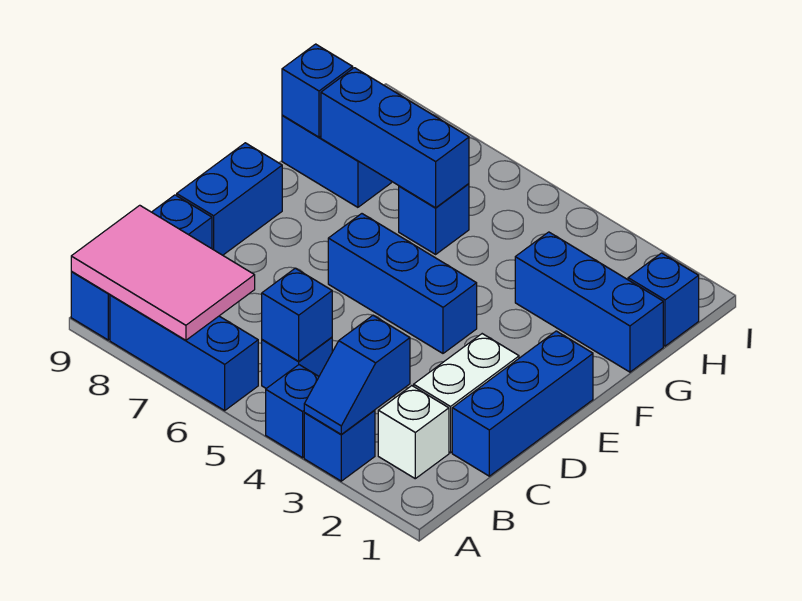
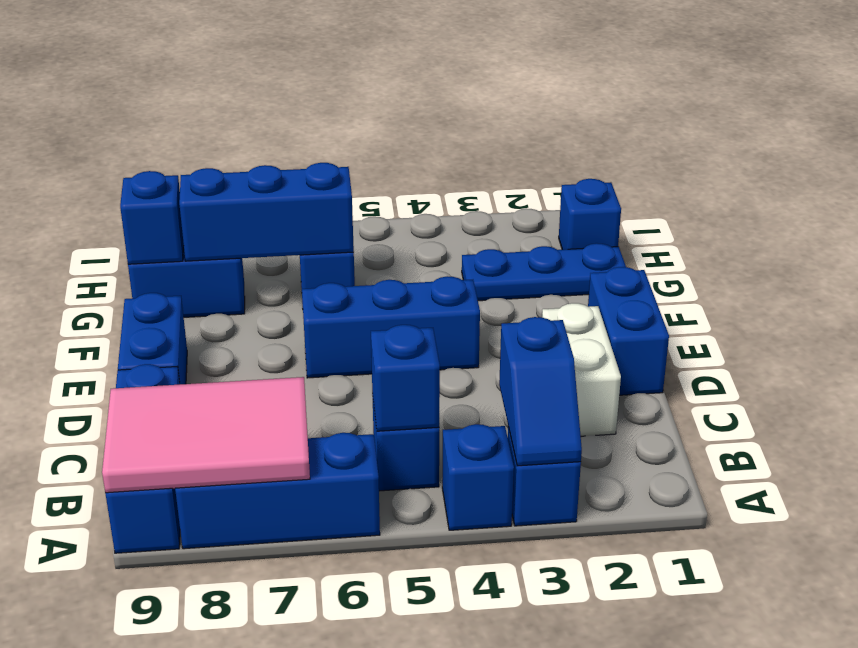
white 1x1 brick [378,386,449,479] -> none
blue 1x3 brick [452,331,593,476] -> blue 1x2 brick [588,267,669,395]
blue 1x3 brick [515,232,663,372] -> blue 1x3 plate [462,243,626,301]

